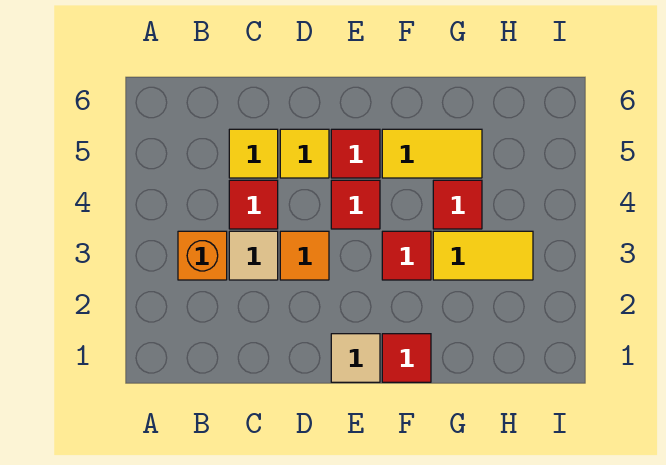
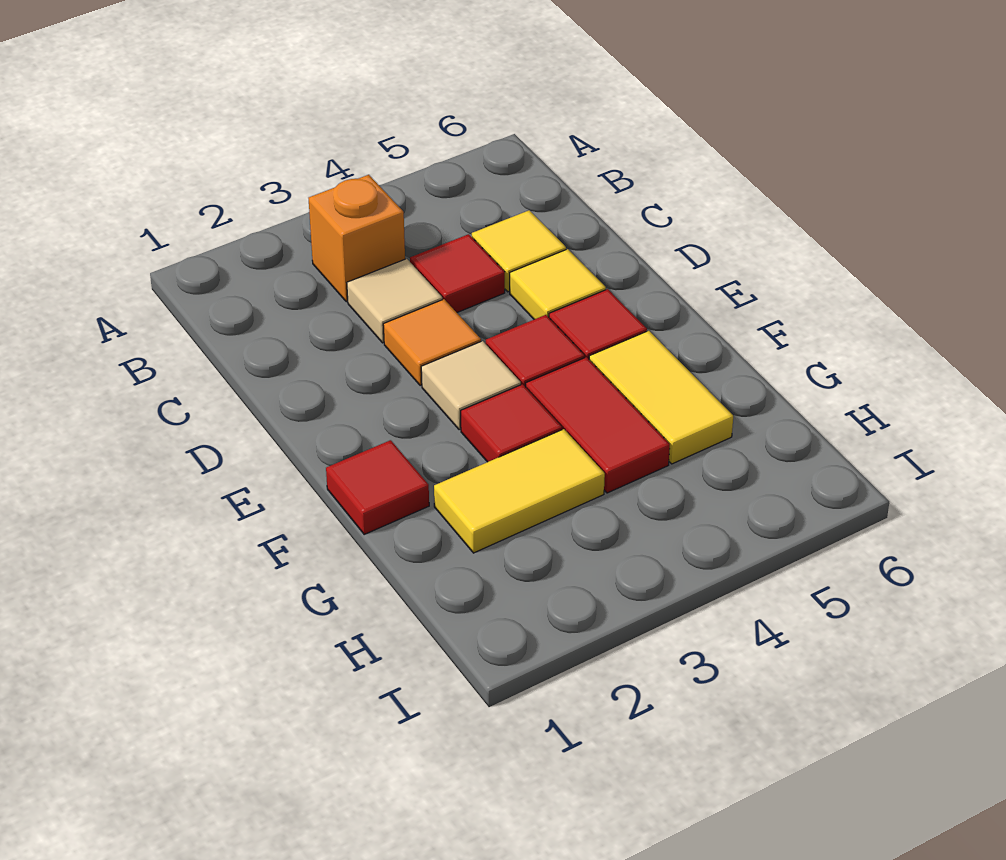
tan 1x1 tile [331,334,380,382] -> tan 1x1 tile moved to [421,341,521,430]
yellow 1x2 tile [433,231,533,280] -> yellow 1x2 tile turned to [434,429,605,553]
red 1x1 tile [433,180,482,229] -> red 1x2 tile [526,357,670,493]

